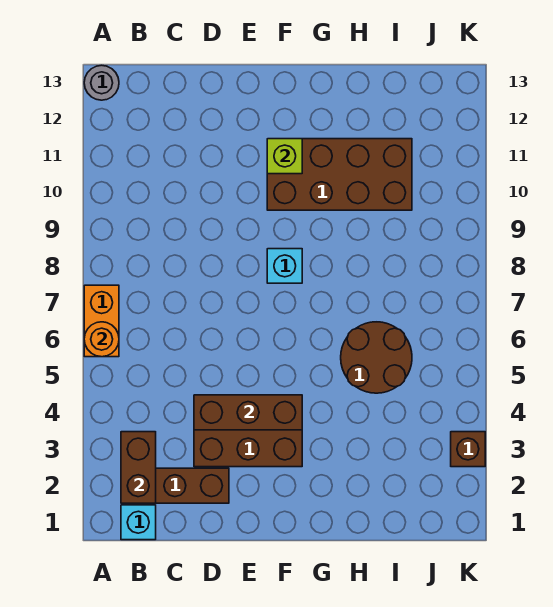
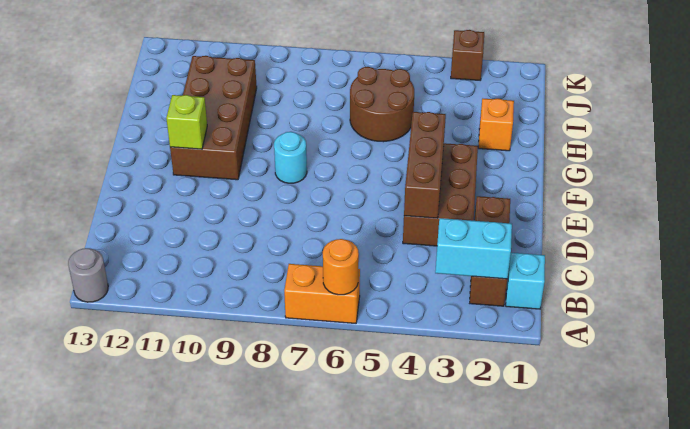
brown 1x2 brick [121,432,156,503] -> cyan 1x2 brick [435,218,512,279]
cyan 1x1 brick [267,249,302,283] -> cyan 1x1 round brick [274,132,307,183]
none -> orange 1x1 brick [478,99,514,151]

